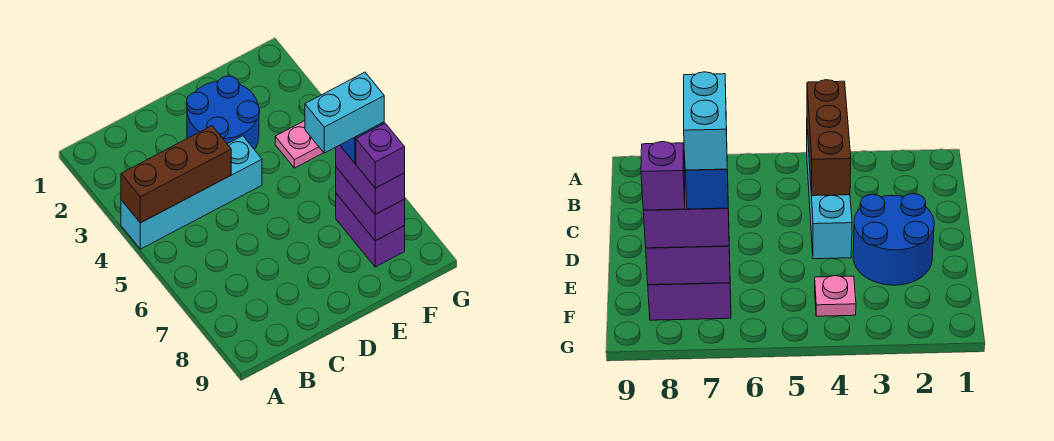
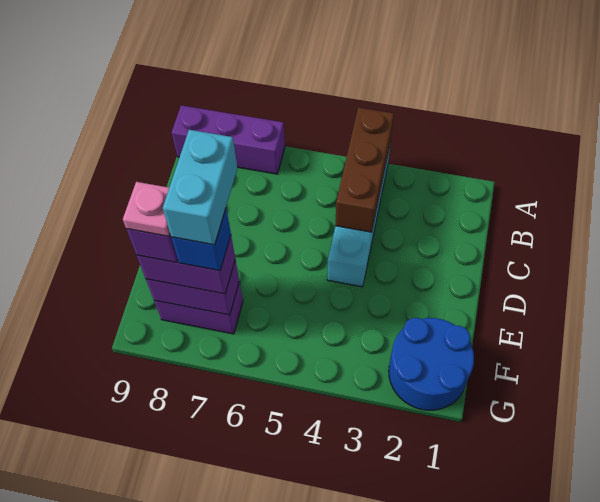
none -> purple 1x3 brick [172,105,285,174]
blue 2x2 round brick [186,76,260,150] -> blue 2x2 round brick moved to [389,318,474,410]
pink 1x1 plate [275,121,324,168] -> pink 1x1 plate moved to [123,182,170,236]

